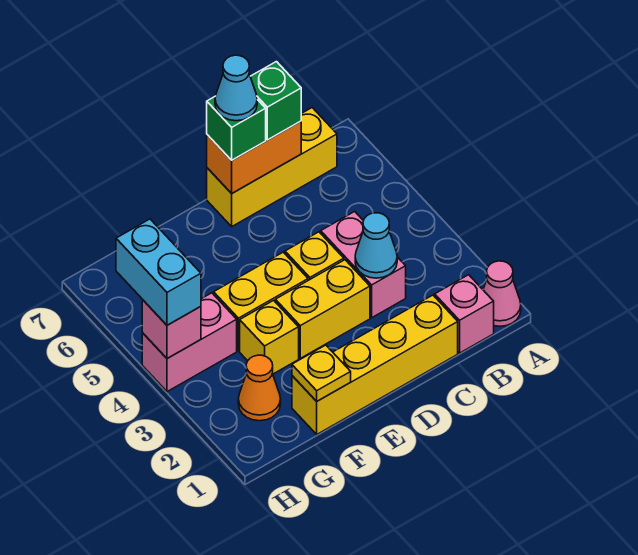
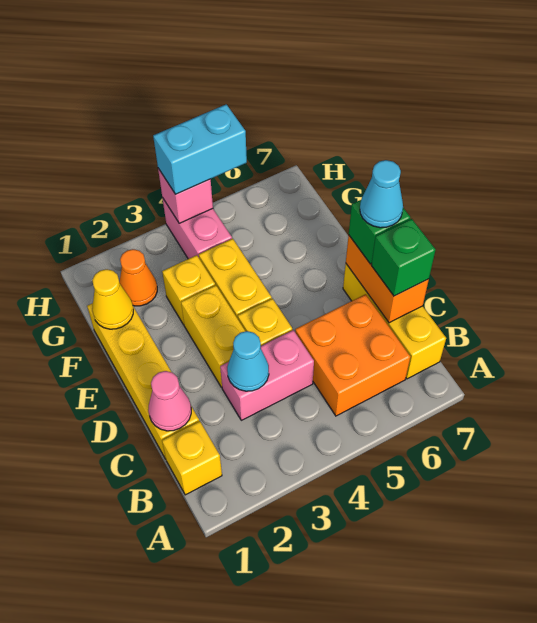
pink 1x1 cone [483,261,521,326] -> pink 1x1 cone moved to [148,371,191,431]
pink 1x1 brick [435,275,494,353] -> yellow 1x1 brick [162,421,222,495]
none -> orange 2x2 brick [295,294,410,416]
yellow 1x1 plate [292,345,351,401] -> yellow 1x1 cone [92,269,133,329]

